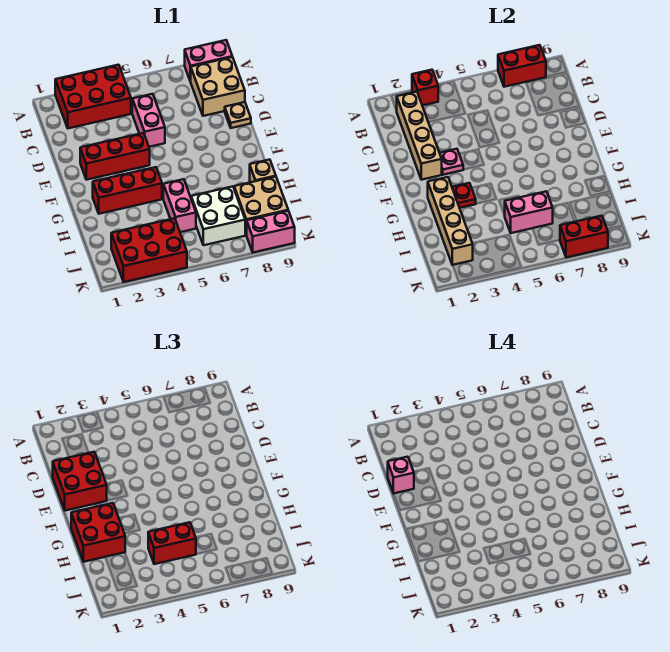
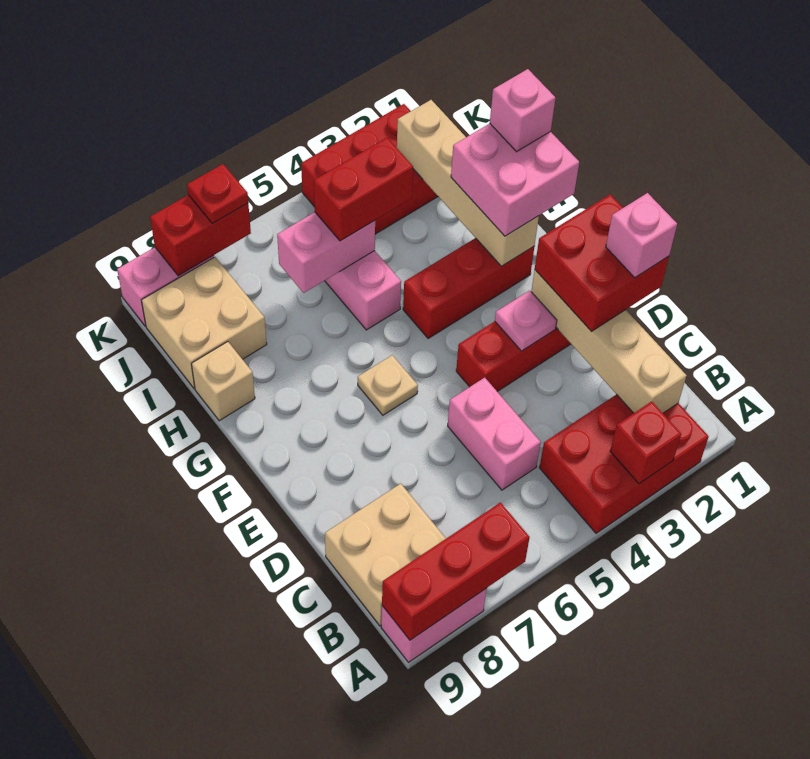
red 1x2 brick [498,45,546,87] -> red 1x3 brick [382,502,530,640]
tan 1x1 plate [225,102,251,128] -> tan 1x1 plate moved to [358,355,418,415]
red 2x2 brick [71,503,125,562] -> pink 2x2 brick [451,124,579,236]
red 1x1 plate [452,183,476,208] -> red 1x1 plate moved to [187,164,248,223]
none -> pink 1x1 brick [490,69,555,152]
white 2x2 brick [191,186,245,245] -> none

